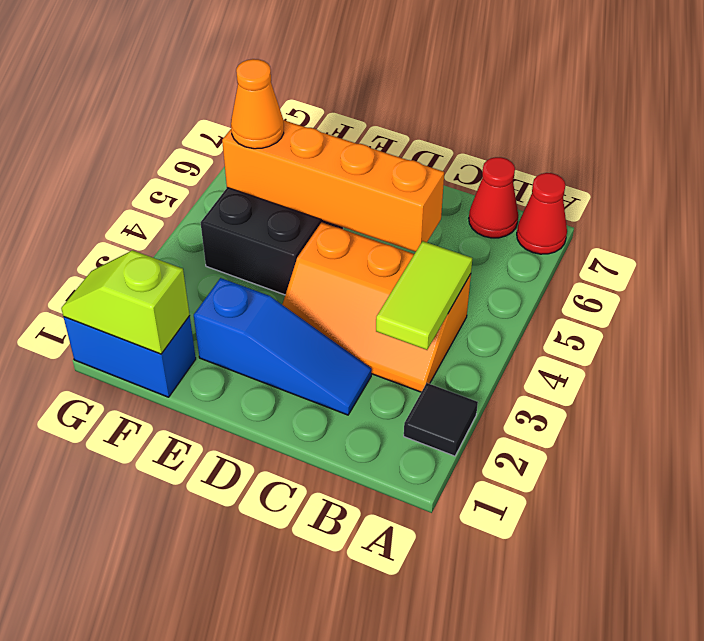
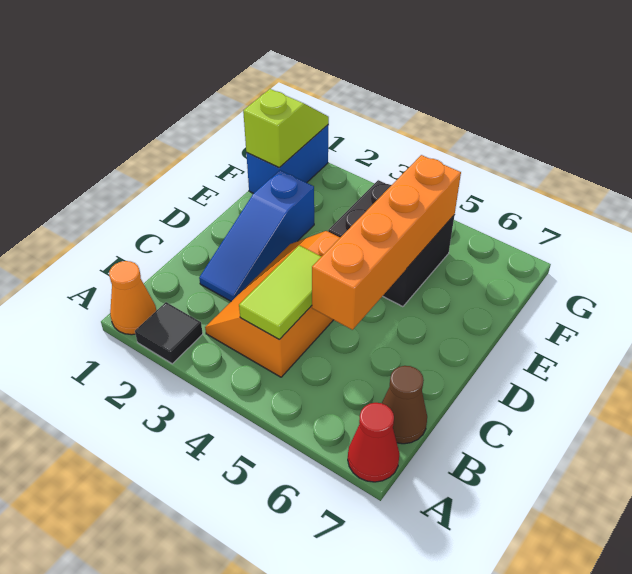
lime 1x2 tile [376,241,472,350] -> lime 1x2 tile turned to [239,245,321,340]
red 1x1 cone [469,157,518,238] -> brown 1x1 cone [382,366,427,444]
orange 1x1 cone [231,59,284,149] -> orange 1x1 cone moved to [109,261,156,335]

